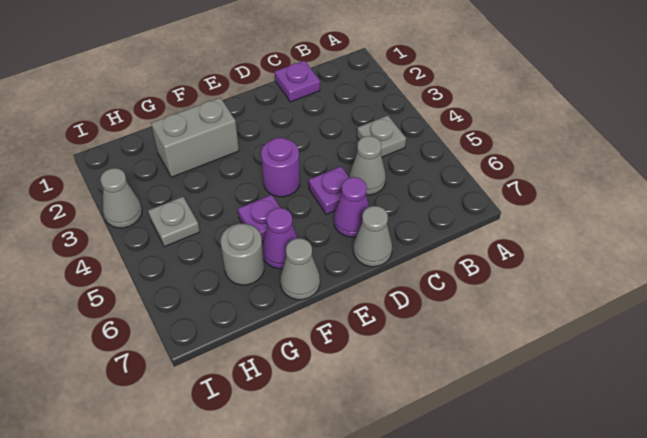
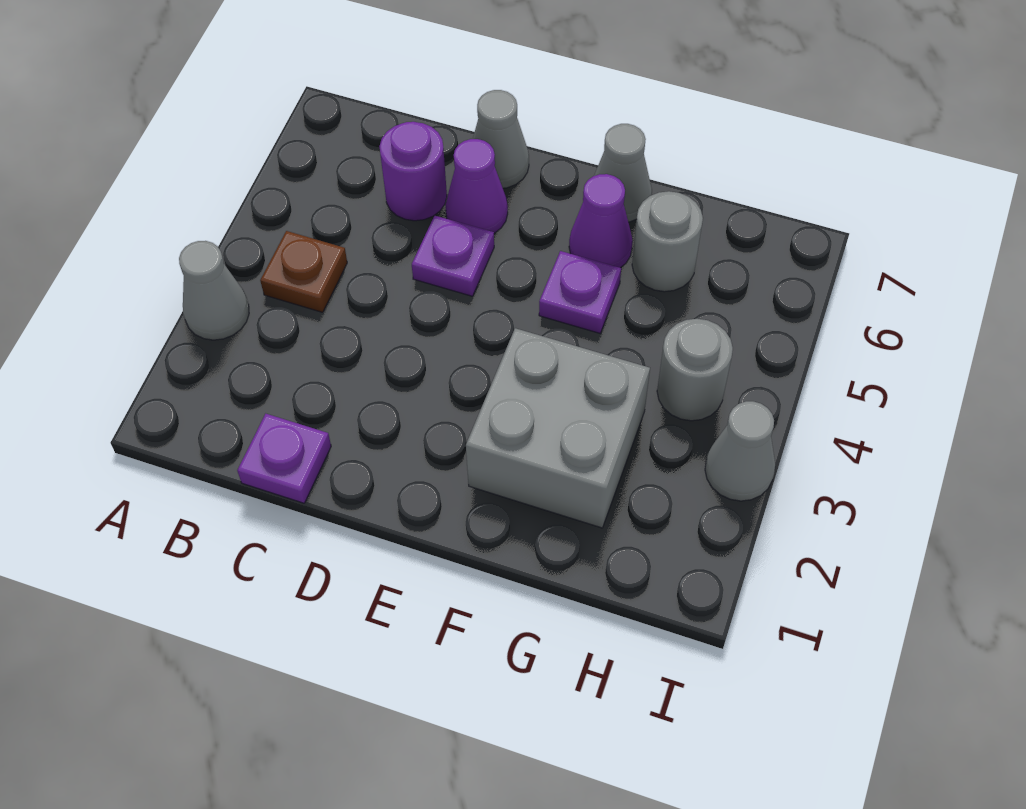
grey 1x1 plate [357,115,406,157] -> brown 1x1 plate [260,231,347,312]
grey 1x1 cone [349,136,386,195] -> grey 1x1 cone moved to [179,241,249,340]
purple 1x1 round brick [261,138,300,197] -> purple 1x1 round brick moved to [379,122,447,221]
grey 1x2 brick [151,98,239,177] -> grey 2x2 brick [466,328,650,528]
grey 1x1 plate [148,197,200,247] -> grey 1x1 round brick [657,319,733,421]

